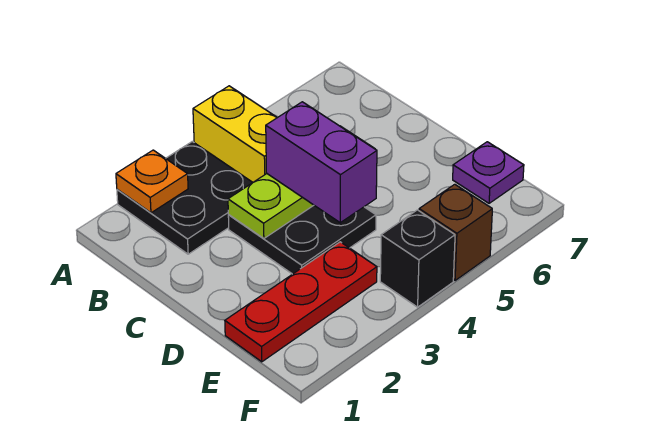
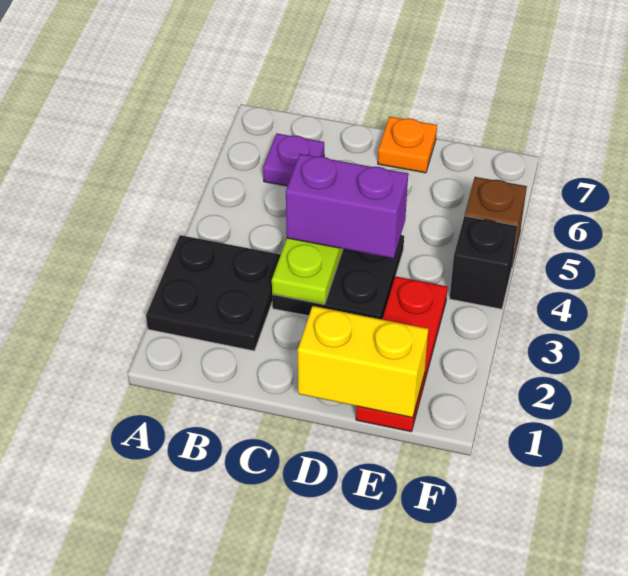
orange 1x1 plate [116,150,188,213] -> orange 1x1 plate moved to [378,116,437,173]
yellow 1x2 brick [193,86,277,182] -> yellow 1x2 brick moved to [298,306,428,418]
purple 1x1 plate [453,142,524,203] -> purple 1x1 plate moved to [263,134,324,186]

